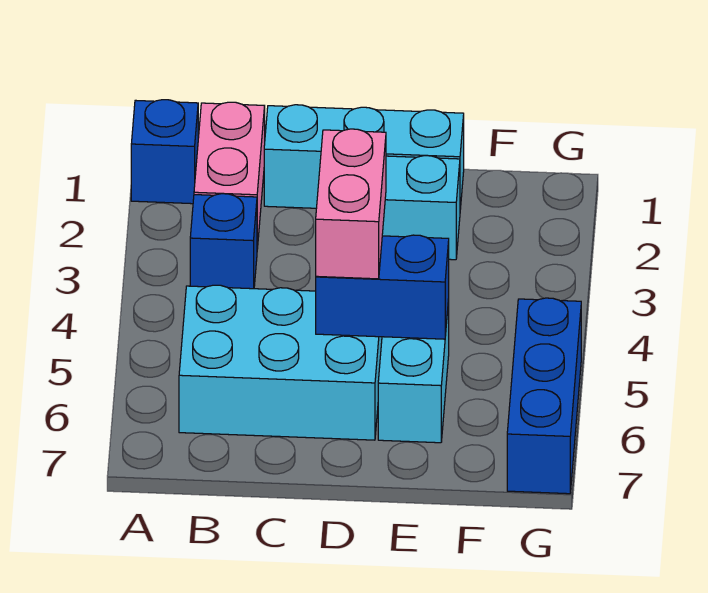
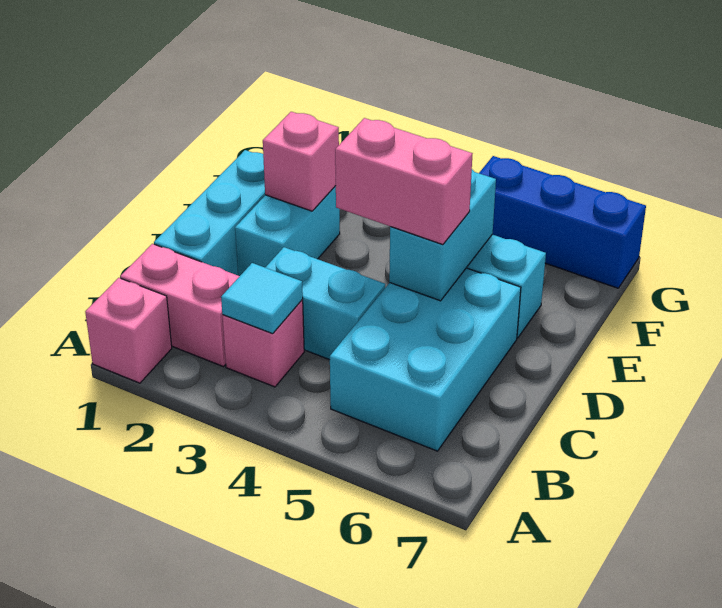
blue 1x1 brick [131,100,198,204] -> pink 1x1 brick [85,278,172,383]
blue 1x1 brick [190,194,257,289] -> pink 1x1 brick [222,300,304,387]
none -> cyan 1x1 tile [221,263,303,334]
none -> cyan 1x2 brick [265,247,385,360]
blue 1x2 brick [316,235,449,339] -> cyan 1x2 brick [389,170,496,301]
none -> pink 1x1 brick [263,112,339,211]

